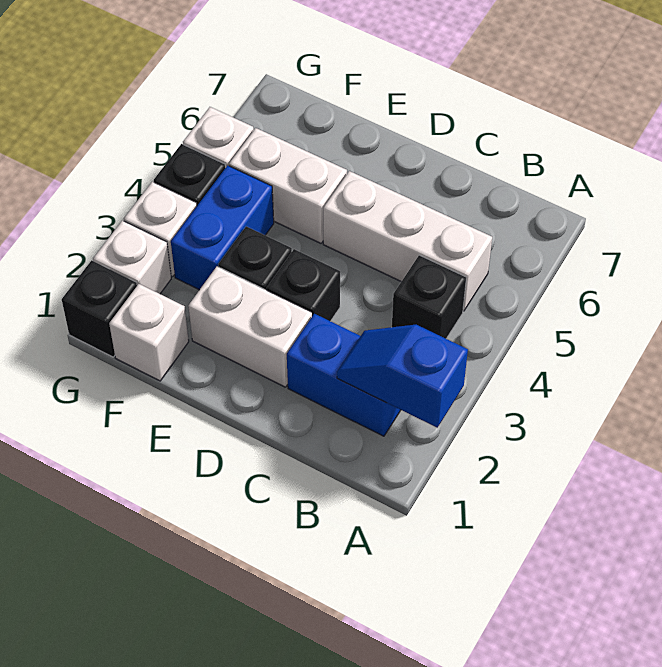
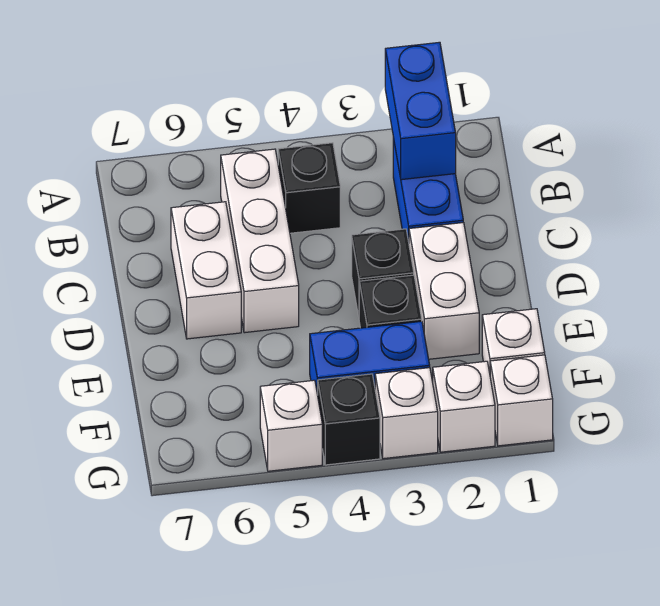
blue 1x2 slope [337,325,468,428] -> blue 1x2 brick [385,42,456,180]
white 1x2 brick [229,128,347,243] -> white 1x2 brick moved to [171,202,241,339]
black 1x1 brick [62,260,137,357] -> white 1x1 brick [490,355,553,446]

